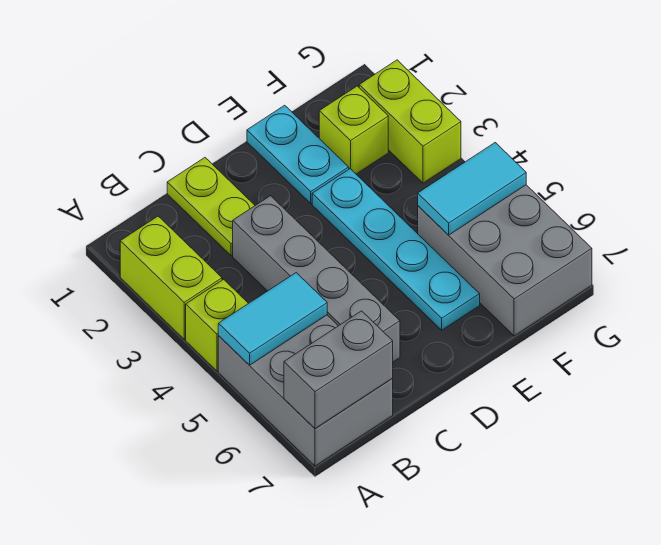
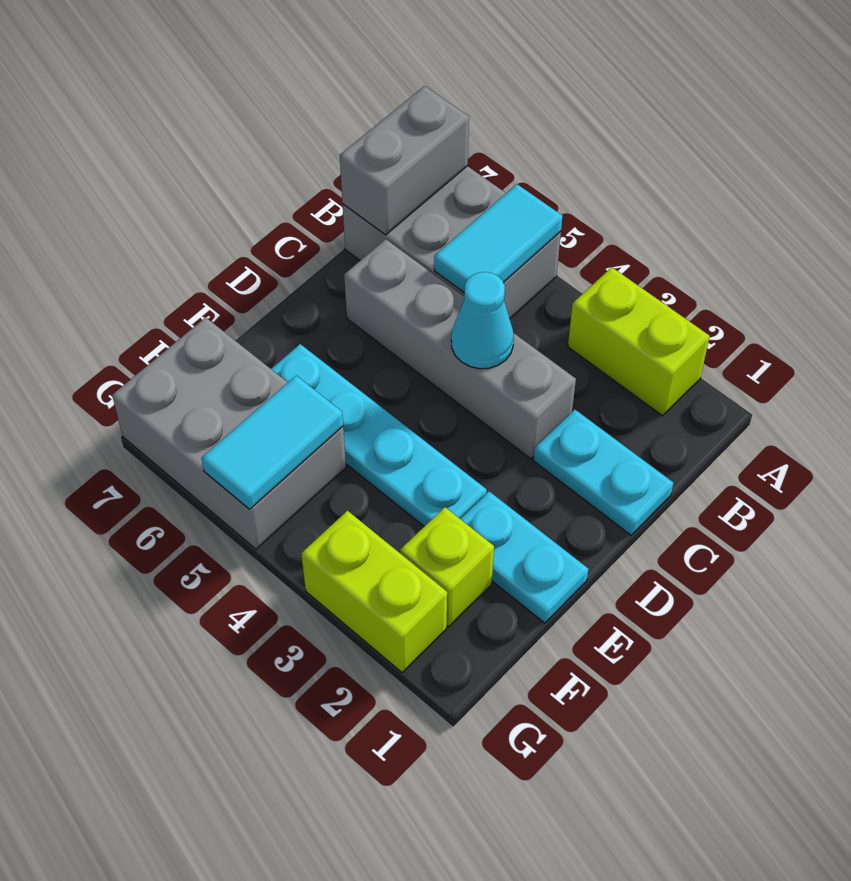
lime 1x1 brick [186,279,248,371] -> none
lime 1x2 plate [167,158,255,256] -> cyan 1x2 plate [533,410,673,535]
none -> cyan 1x1 cone [451,272,514,369]

